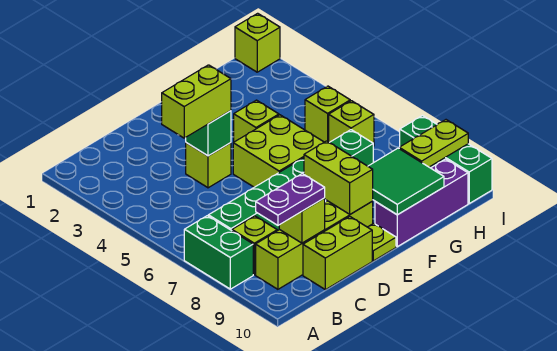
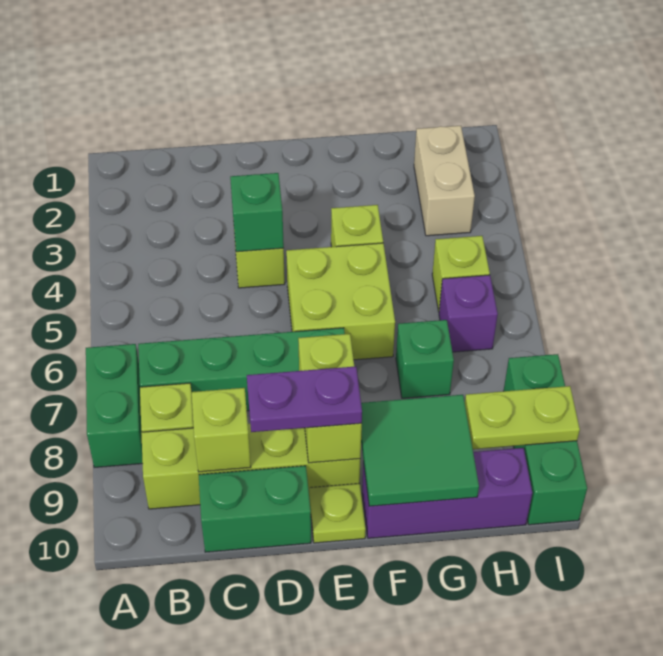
purple 1x2 plate [256,174,325,225] -> purple 1x2 plate moved to [247,366,362,432]
lime 1x2 brick [162,65,231,138] -> none
lime 1x2 brick [303,216,372,290] -> green 1x2 brick [199,466,311,552]
none -> tan 1x2 brick [414,126,475,236]
lime 1x1 brick [329,101,374,146] -> purple 1x1 brick [439,275,498,352]
lime 1x1 brick [235,13,280,72] -> none

